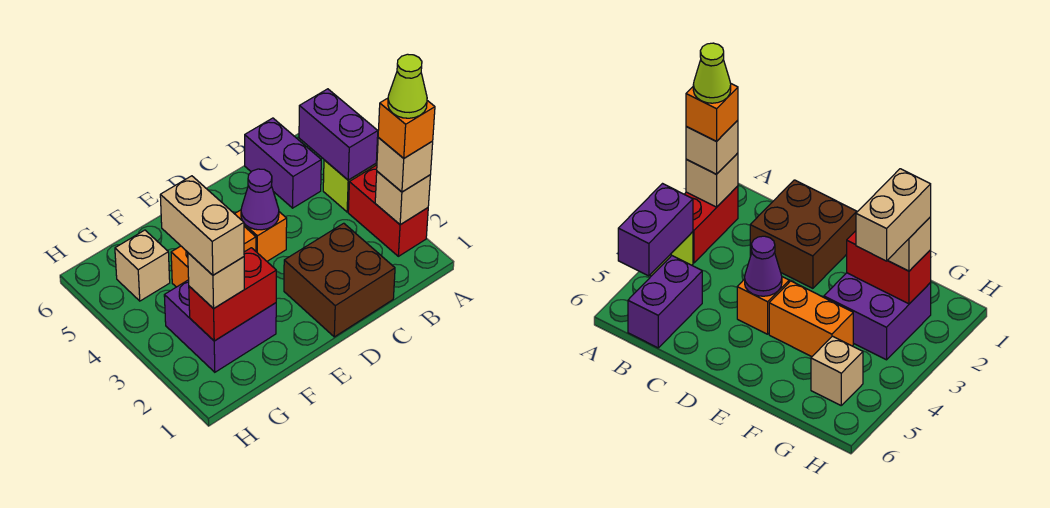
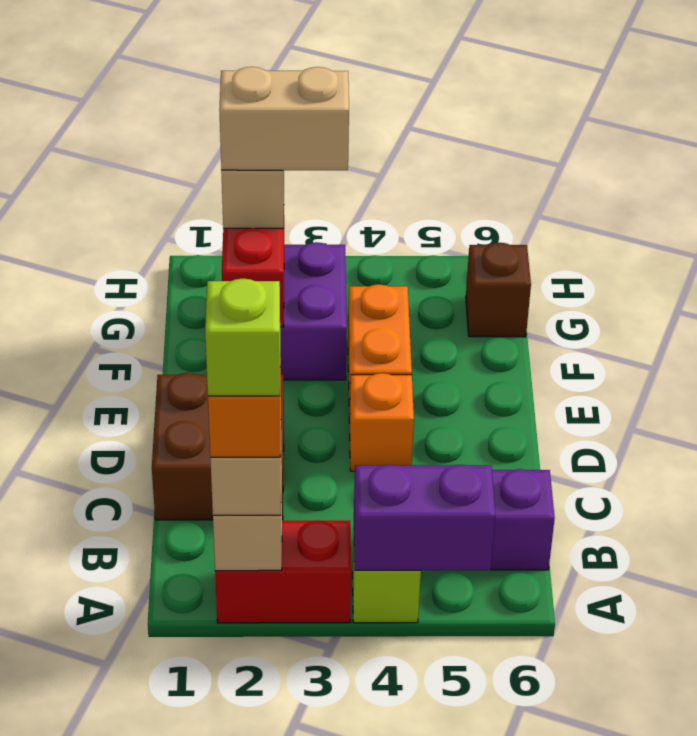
lime 1x1 cone [388,54,427,118] -> lime 1x1 brick [205,279,280,396]
purple 1x1 cone [241,169,279,230] -> none
tan 1x1 brick [115,230,170,301] -> none
none -> brown 1x1 brick [466,243,531,337]

